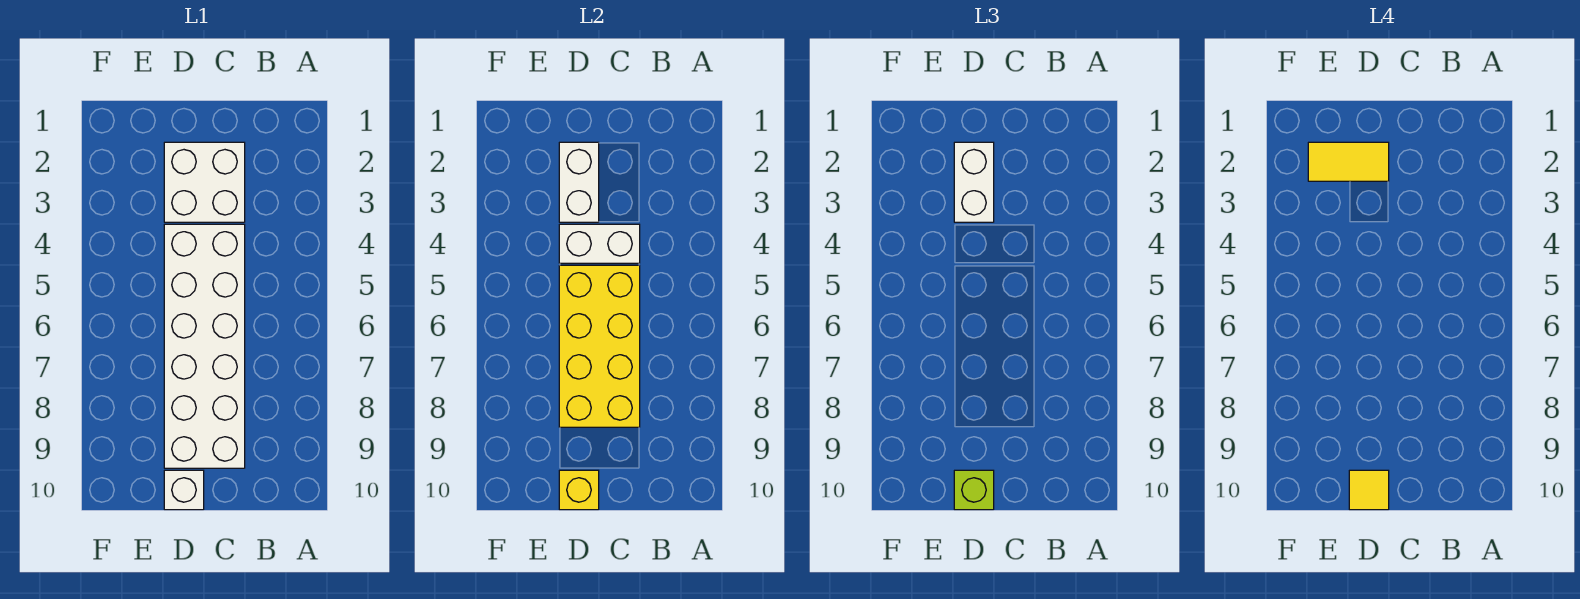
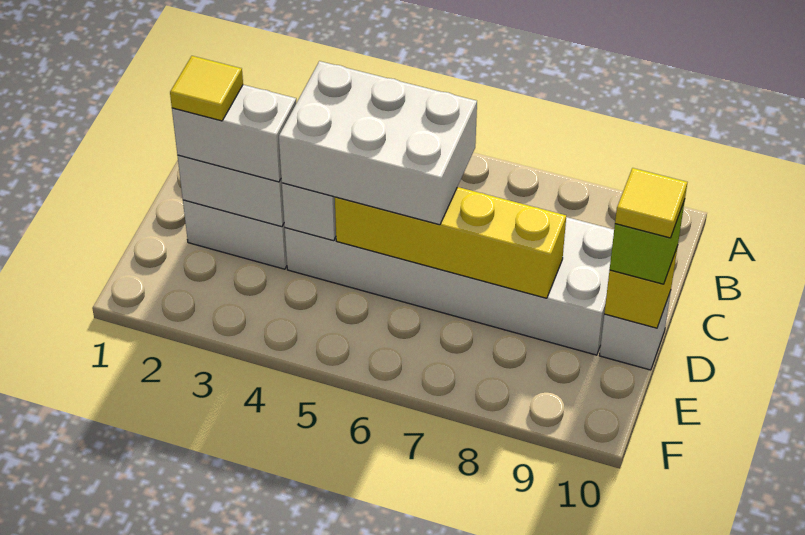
none -> white 2x3 brick [279,61,477,225]
yellow 2x4 brick [559,265,640,427] -> yellow 1x4 brick [335,187,566,298]
yellow 1x2 tile [1308,142,1389,181] -> yellow 1x1 tile [170,56,243,121]

